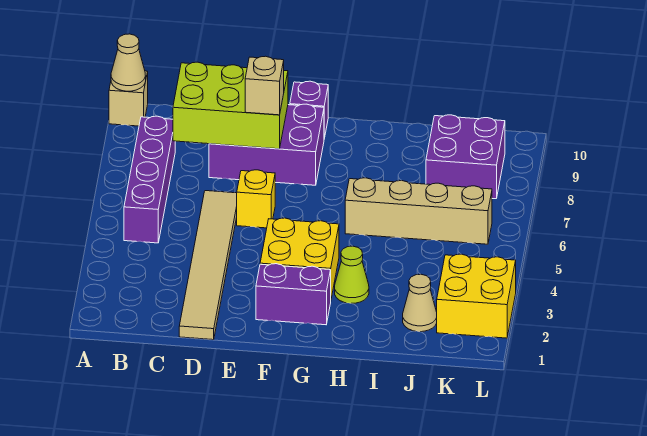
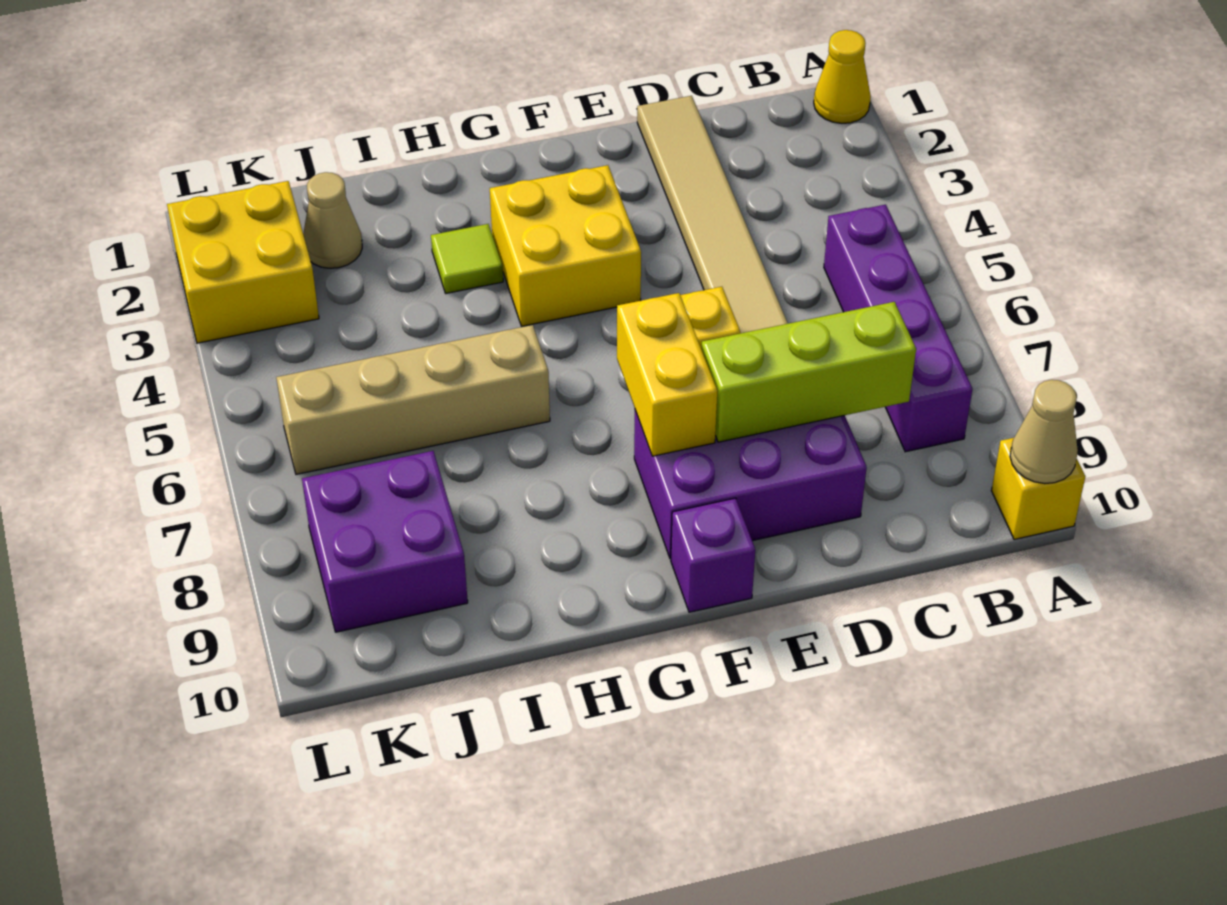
none -> yellow 1x1 cone [814,30,871,123]
tan 1x1 brick [109,71,148,126] -> yellow 1x1 brick [991,438,1085,540]
lime 2x3 brick [173,62,288,149] -> lime 1x3 brick [701,302,916,442]
tan 1x1 brick [245,56,284,115] -> none
purple 1x2 brick [256,264,331,325] -> none
none -> yellow 1x2 brick [617,293,717,456]
lime 1x1 cone [335,246,369,303] -> lime 1x1 tile [431,224,503,293]

